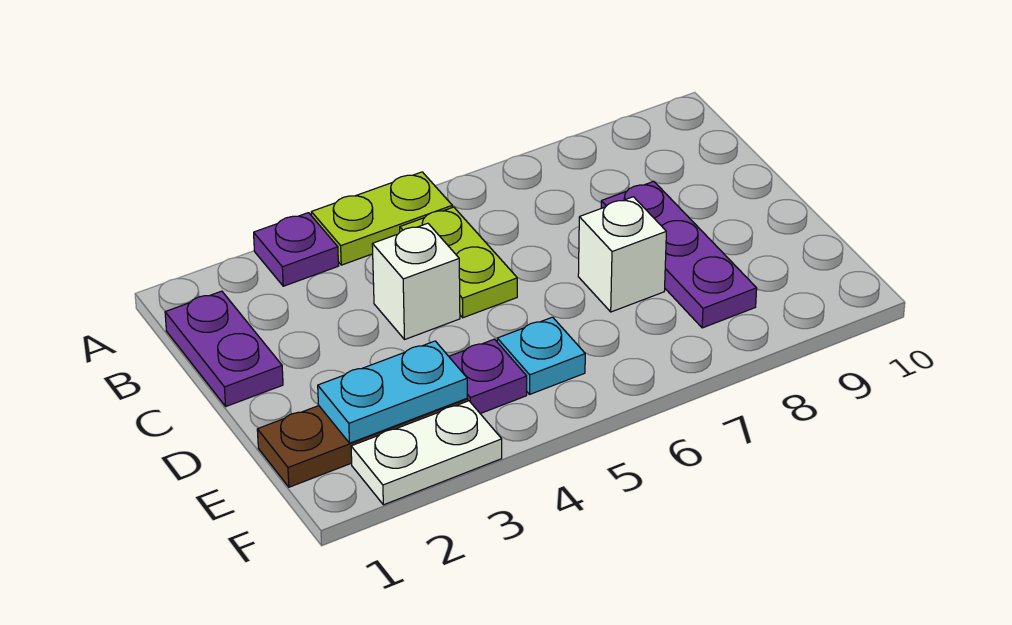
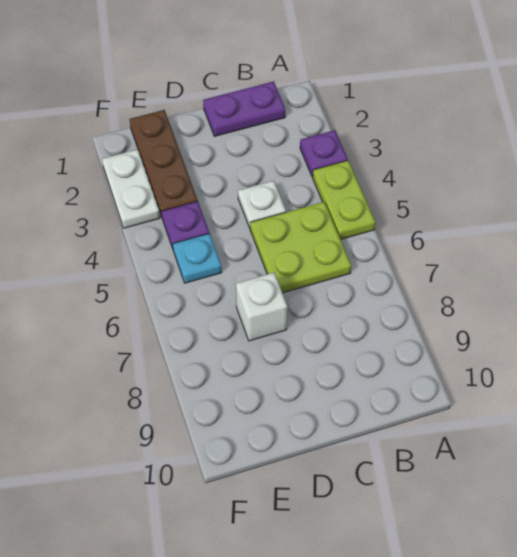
lime 1x2 plate [400,207,517,318] -> lime 2x2 plate [250,202,351,293]
white 1x1 brick [372,223,460,339] -> white 1x1 plate [238,181,286,228]
purple 1x3 plate [601,181,757,328] -> none
cyan 1x2 plate [318,341,467,443] -> none

